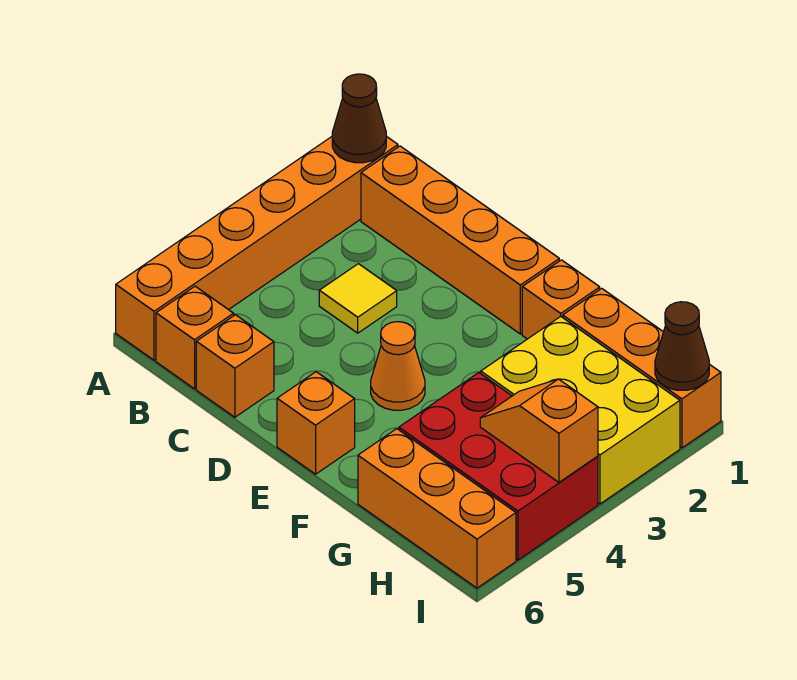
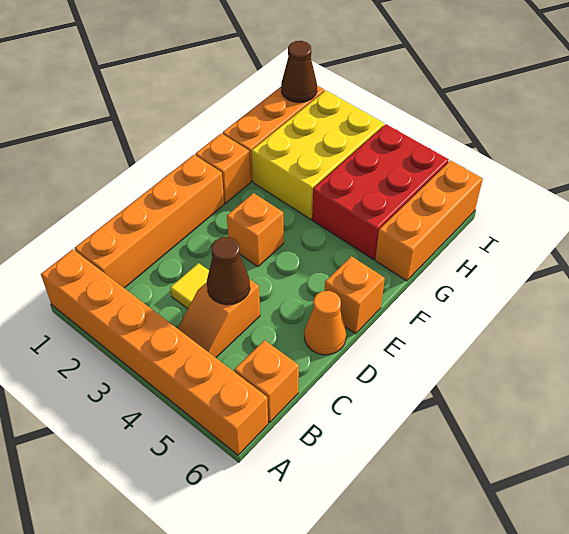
brown 1x1 cone [332,74,386,163] -> brown 1x1 cone moved to [207,237,250,305]
orange 1x1 brick [196,315,274,417] -> orange 1x1 brick moved to [227,193,284,267]
orange 1x1 cone [371,322,425,410] -> orange 1x1 cone moved to [304,291,346,355]
orange 1x2 slope [480,379,598,482] -> orange 1x2 slope moved to [178,279,260,358]

